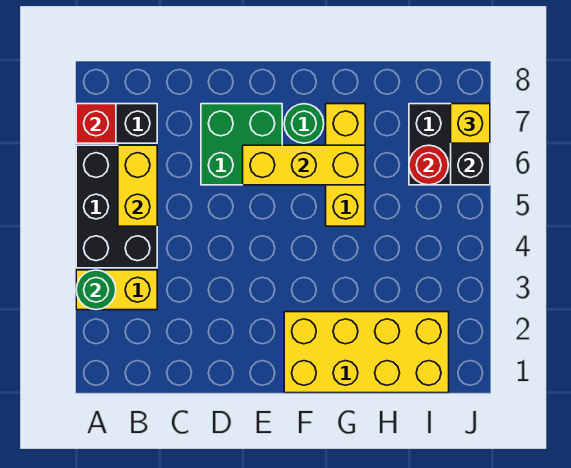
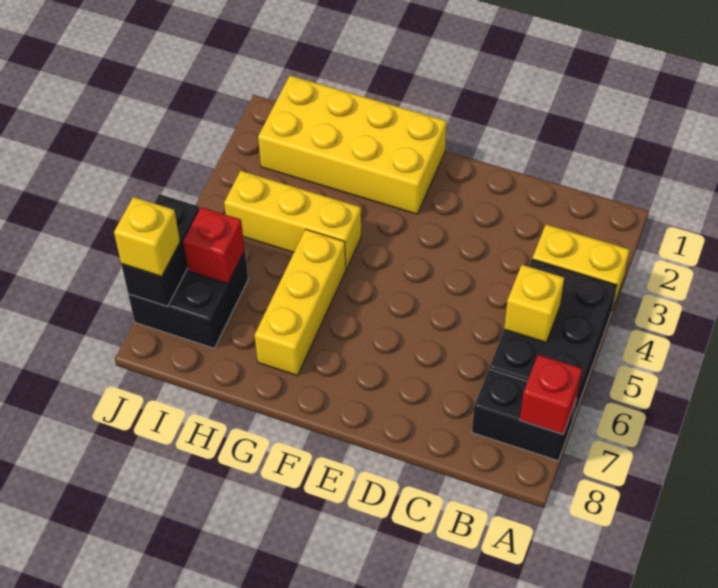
green 1x1 round brick [76,270,116,310] -> none
yellow 1x2 brick [118,145,157,226] -> yellow 1x1 brick [504,265,564,342]
green 2x2 brick [201,104,282,185] -> none
yellow 1x3 brick [243,145,365,185] -> yellow 1x3 brick moved to [224,171,361,269]
green 1x1 round brick [284,104,324,143] -> none
red 1x1 round brick [409,145,448,185] -> red 1x1 brick [183,207,245,284]

